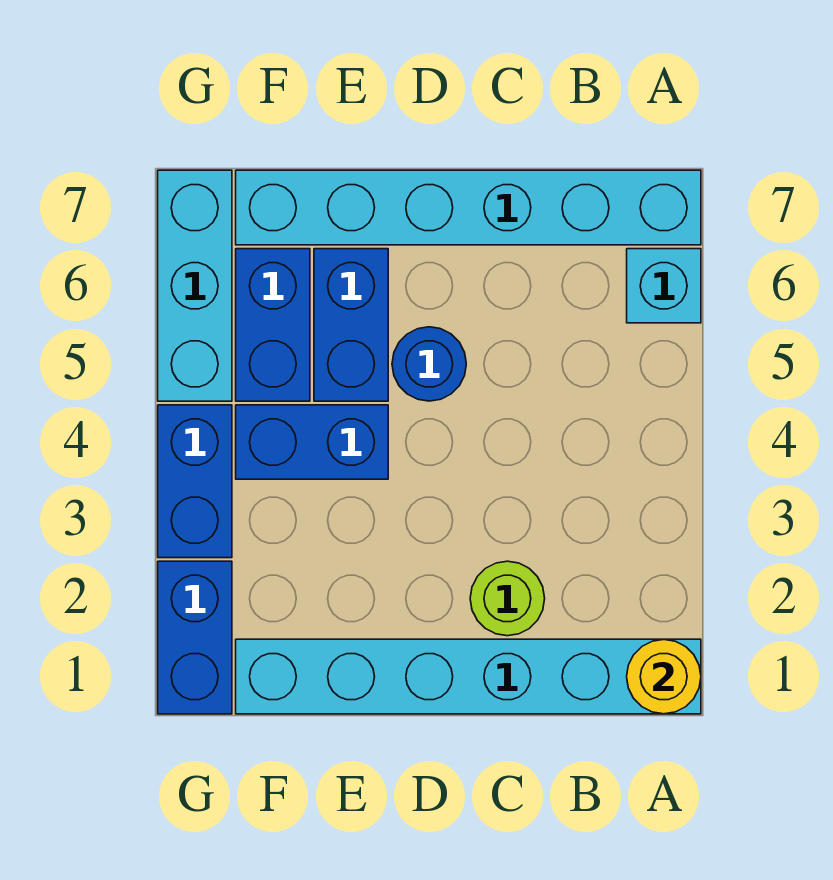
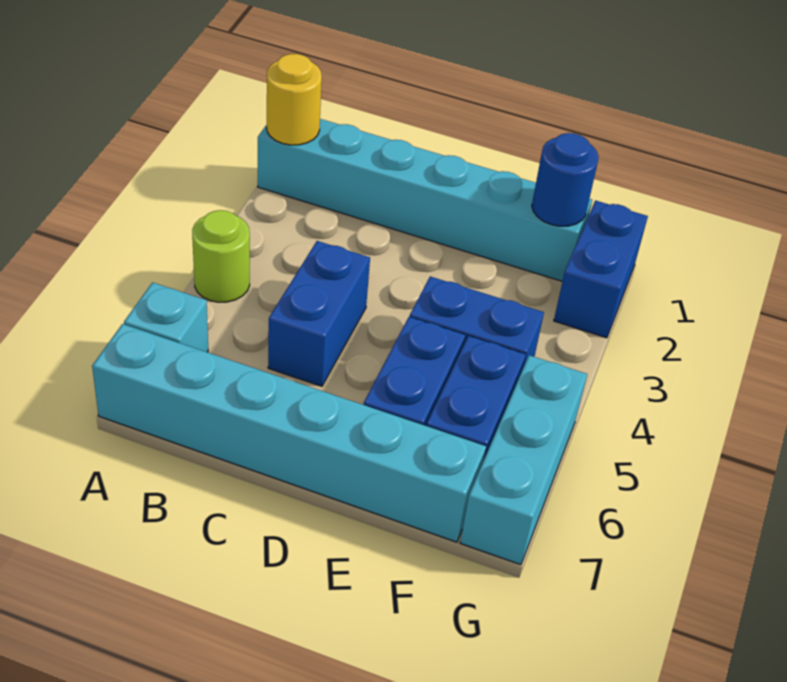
lime 1x1 round brick [470,561,545,636] -> lime 1x1 round brick moved to [192,210,250,302]
blue 1x1 round brick [392,327,466,401] -> blue 1x1 round brick moved to [532,133,599,226]
blue 1x2 brick [158,405,232,558] -> blue 1x2 brick moved to [268,241,370,386]

